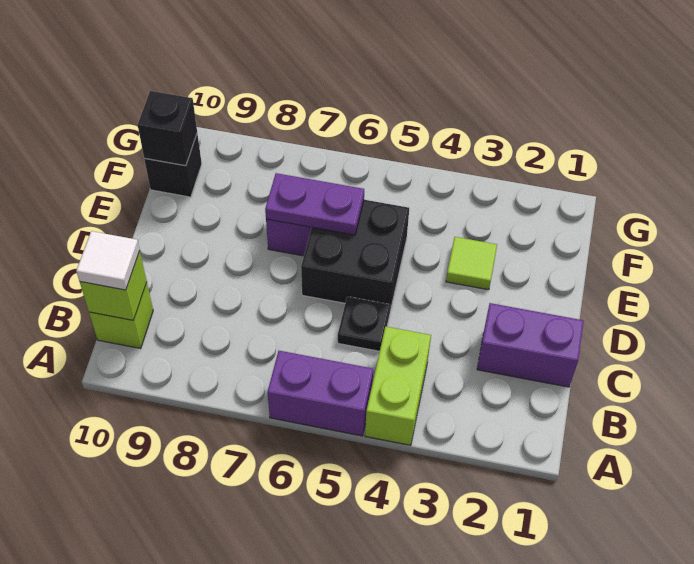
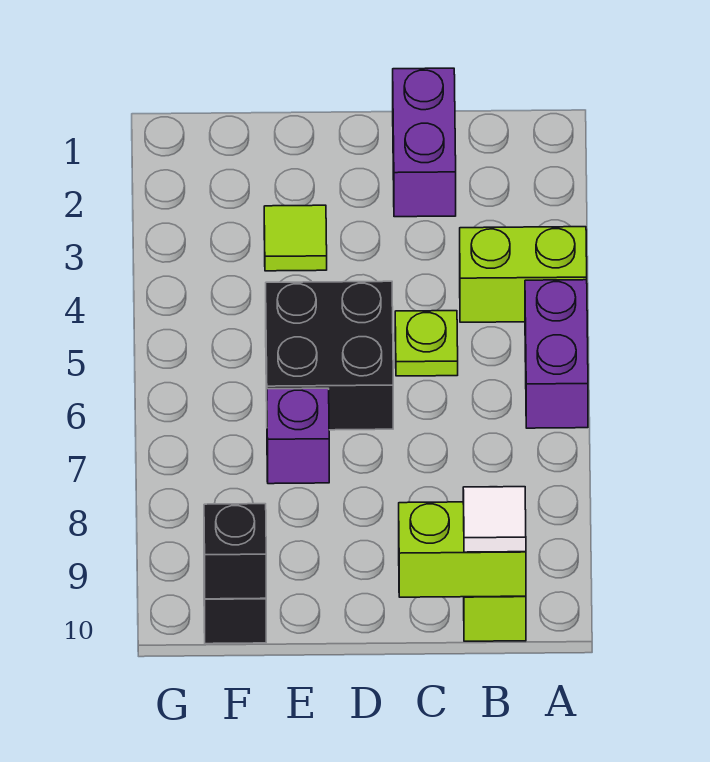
lime 1x1 brick [80,251,147,320] -> lime 1x2 brick [399,502,526,597]
black 1x1 plate [338,297,391,351] -> lime 1x1 plate [395,311,458,376]
purple 1x2 plate [265,173,364,235] -> none

